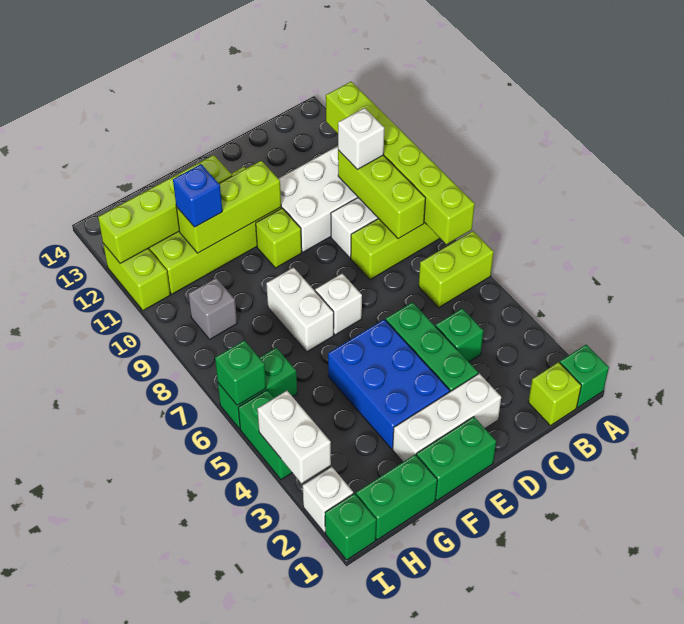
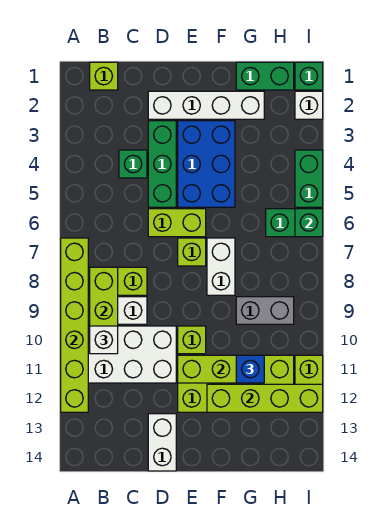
green 1x1 brick [560,345,609,408] -> none
lime 1x2 brick [419,231,494,307] -> lime 1x2 brick moved to [148,209,206,237]
white 1x3 brick [393,373,501,462] -> white 1x4 brick [148,91,264,119]
green 1x2 brick [416,417,496,500] -> none
white 1x1 brick [315,274,362,335] -> lime 1x1 brick [178,238,206,266]
grey 1x1 brick [188,278,237,339] -> grey 1x2 brick [236,297,294,324]
white 1x2 brick [257,391,331,483] -> white 1x2 brick moved to [148,414,176,471]

